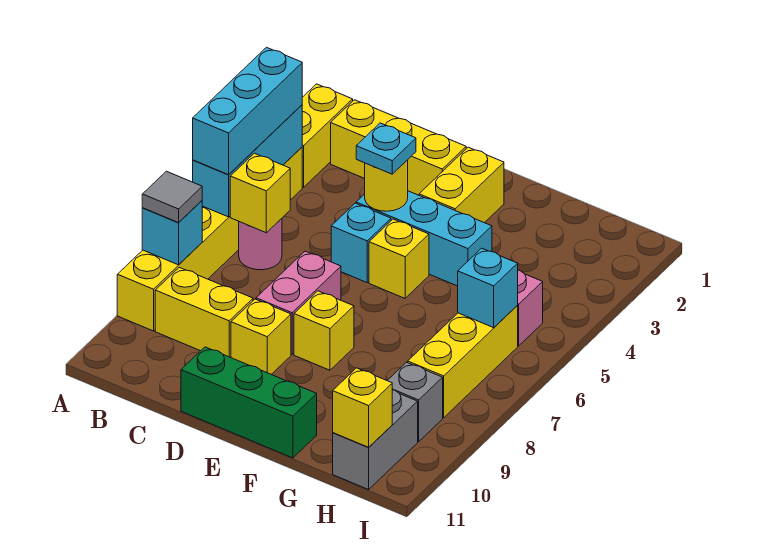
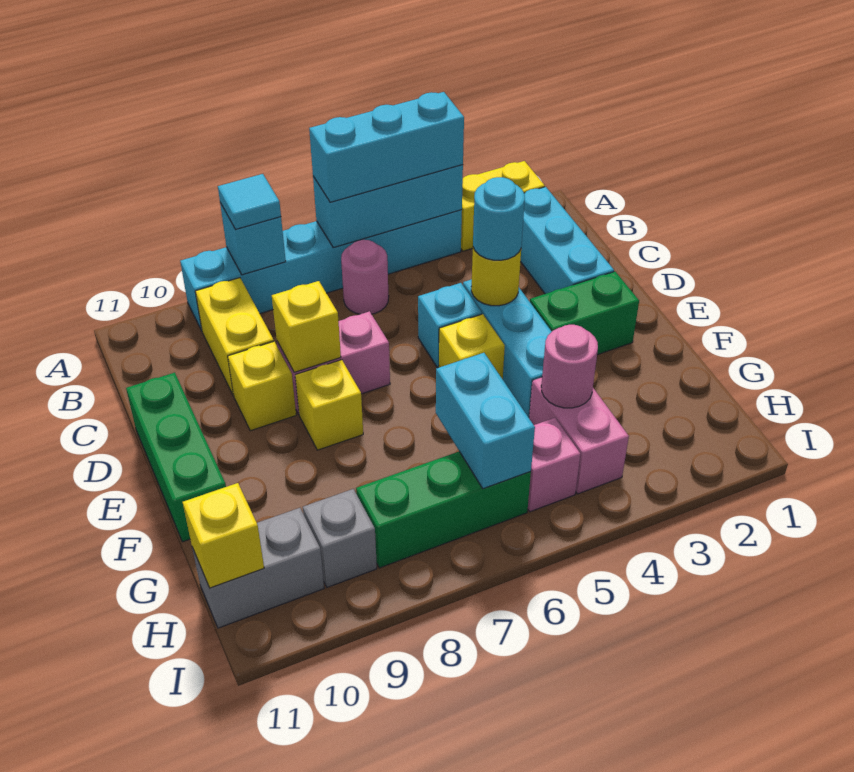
yellow 1x6 brick [117,147,302,331] -> cyan 1x6 brick [180,210,462,331]
grey 1x1 tile [142,171,202,223] -> cyan 1x1 tile [218,174,281,230]
yellow 1x3 brick [331,100,466,195] -> cyan 1x3 brick [520,187,614,294]
yellow 1x1 brick [230,153,290,233] -> yellow 1x1 brick moved to [272,281,341,372]
cyan 1x1 plate [356,123,416,174] -> cyan 1x1 round brick [473,177,525,260]
yellow 1x2 brick [419,147,504,223] -> green 1x2 brick [530,272,639,355]
none -> pink 1x2 brick [529,377,629,494]
none -> pink 1x1 round brick [541,325,598,408]
yellow 1x3 brick [408,306,518,418] -> green 1x3 brick [356,451,531,568]
cyan 1x1 brick [458,248,518,328] -> cyan 1x2 brick [436,353,535,489]

